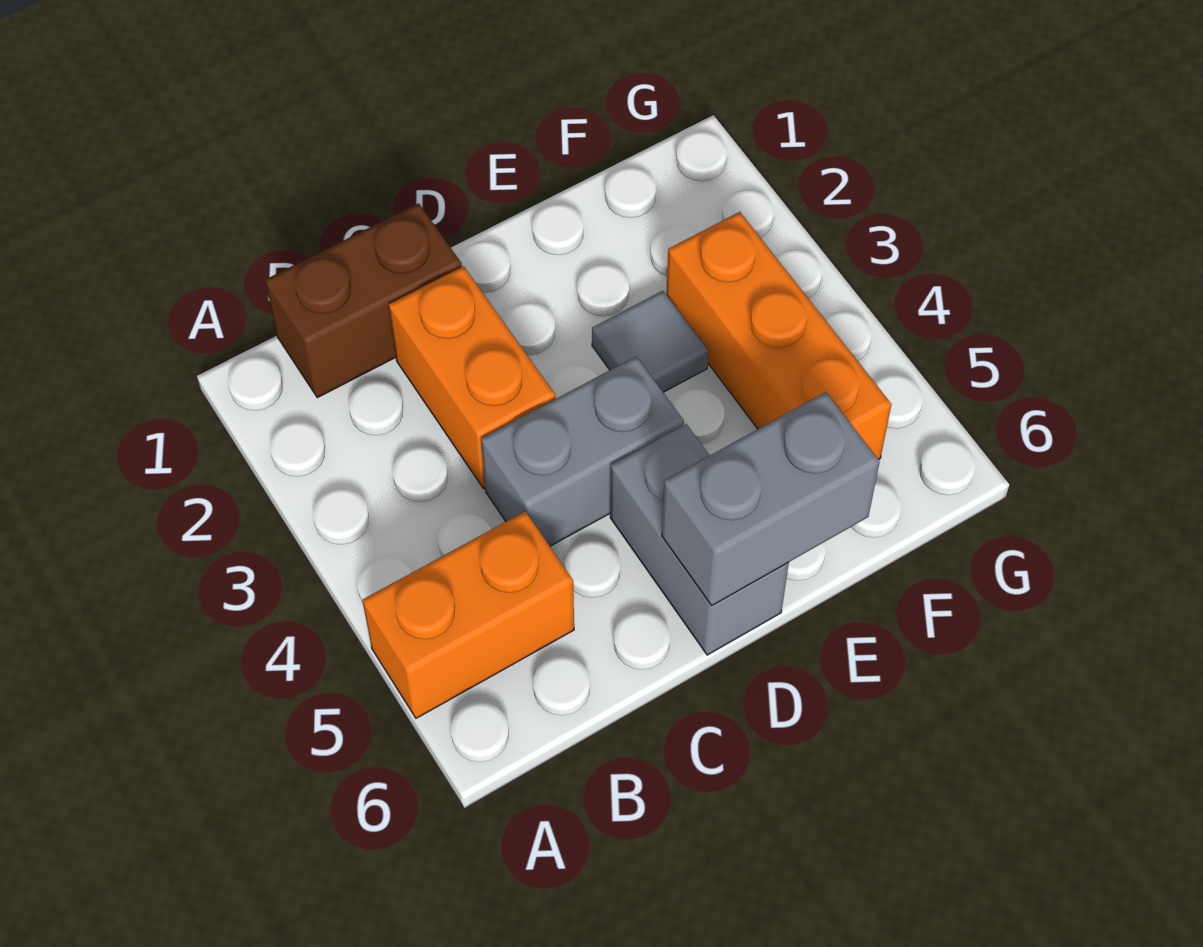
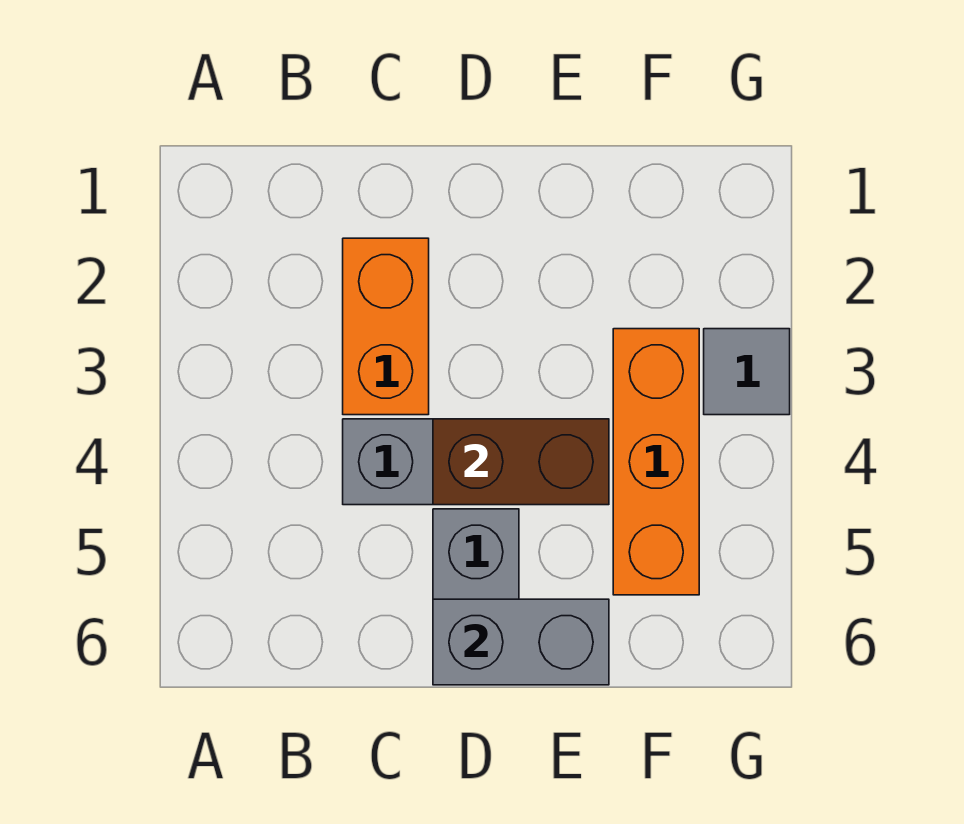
orange 1x2 brick [362,511,574,718] -> none
brown 1x2 brick [265,203,462,398] -> brown 1x2 brick moved to [433,419,609,505]
grey 1x1 tile [592,291,709,392] -> grey 1x1 tile moved to [704,329,790,415]

